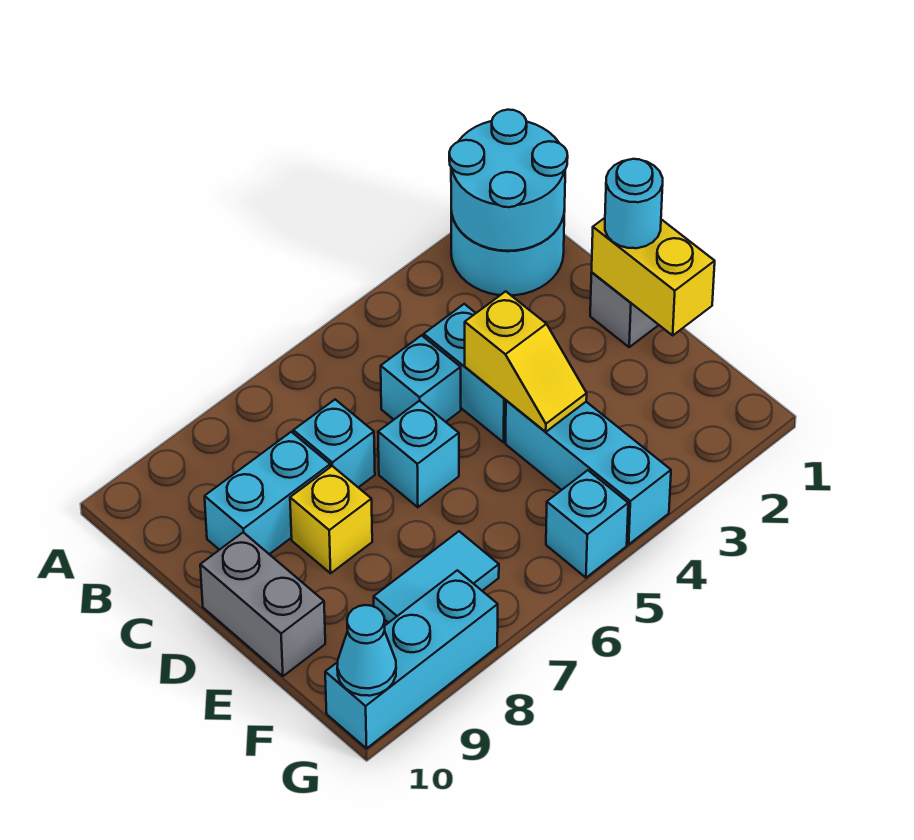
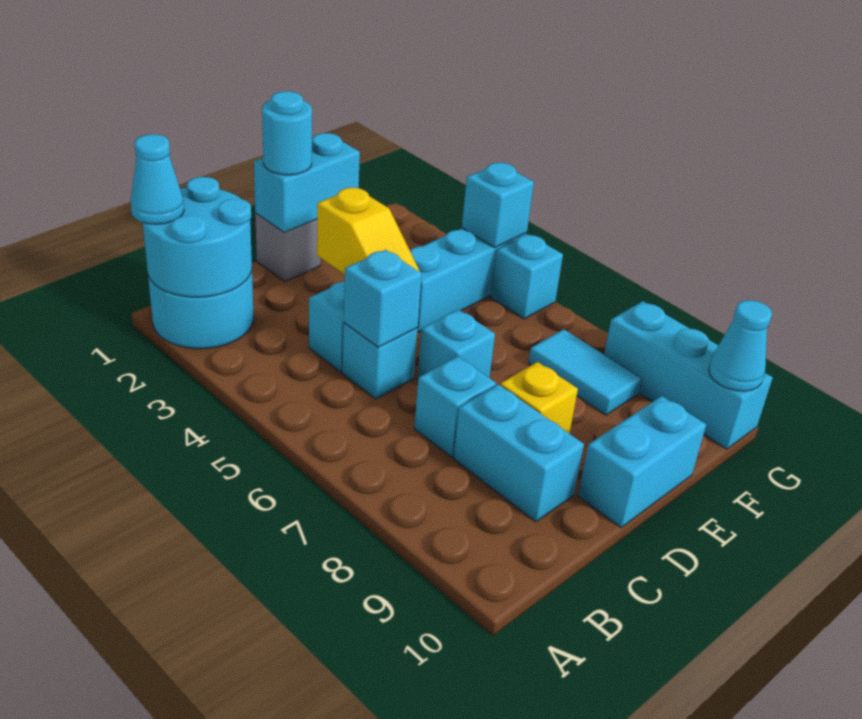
none -> cyan 1x1 cone [130,134,184,224]
none -> cyan 1x1 brick [344,250,422,347]
yellow 1x2 brick [592,218,715,335] -> cyan 1x2 brick [254,133,360,232]
yellow 1x2 slope [465,291,587,432] -> yellow 1x2 slope turned to [317,188,420,275]
grey 1x2 brick [200,532,325,676] -> cyan 1x2 brick [578,396,706,527]
none -> cyan 1x1 brick [462,163,534,248]

